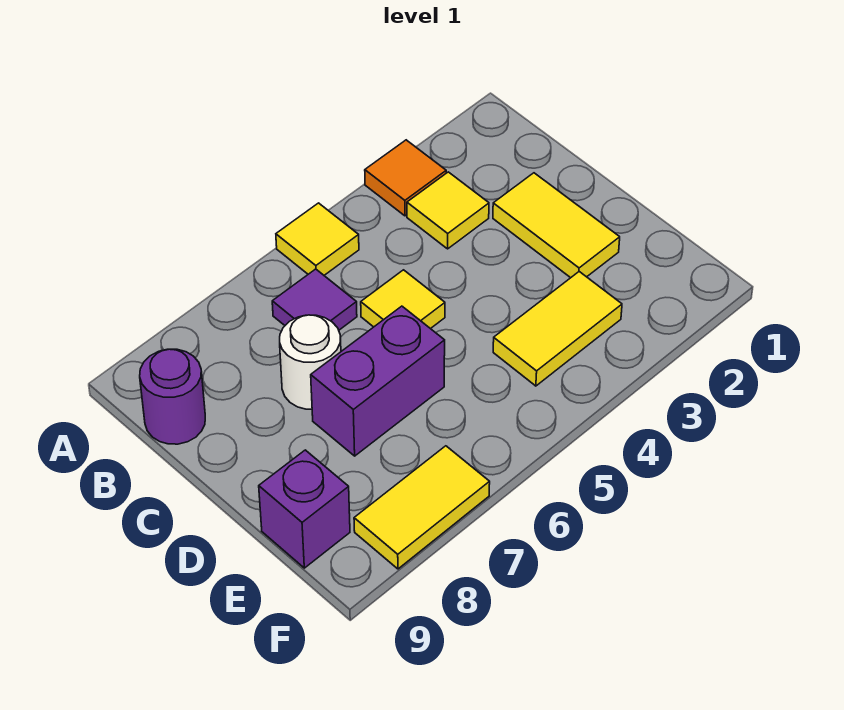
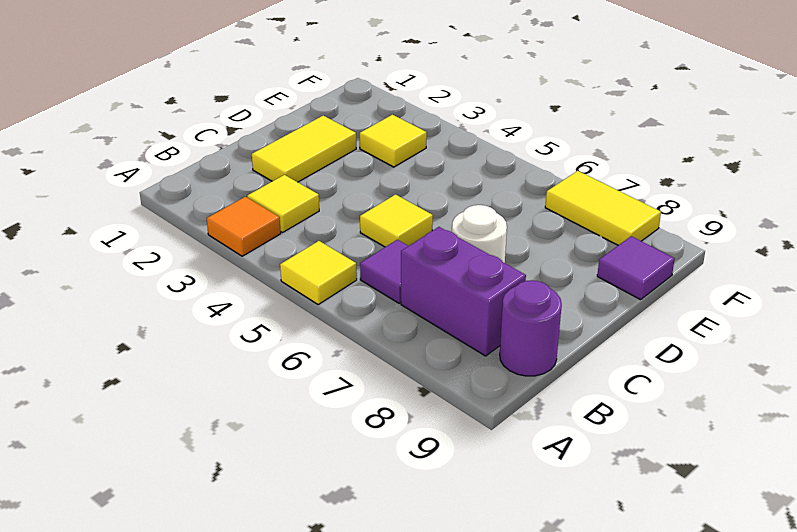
purple 1x2 brick [311,306,445,456] -> purple 1x2 brick moved to [401,227,526,356]
yellow 1x2 tile [493,272,622,386] -> yellow 1x1 tile [360,115,427,167]
purple 1x1 brick [259,450,350,568] -> purple 1x1 tile [597,236,675,300]

